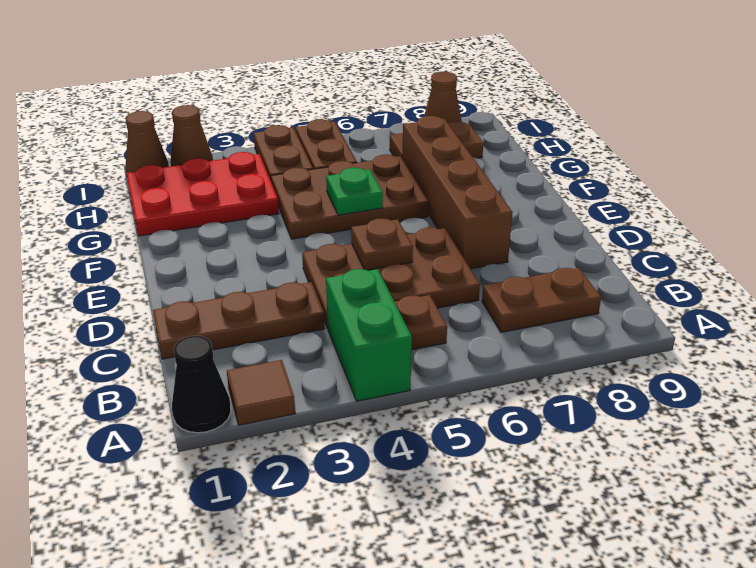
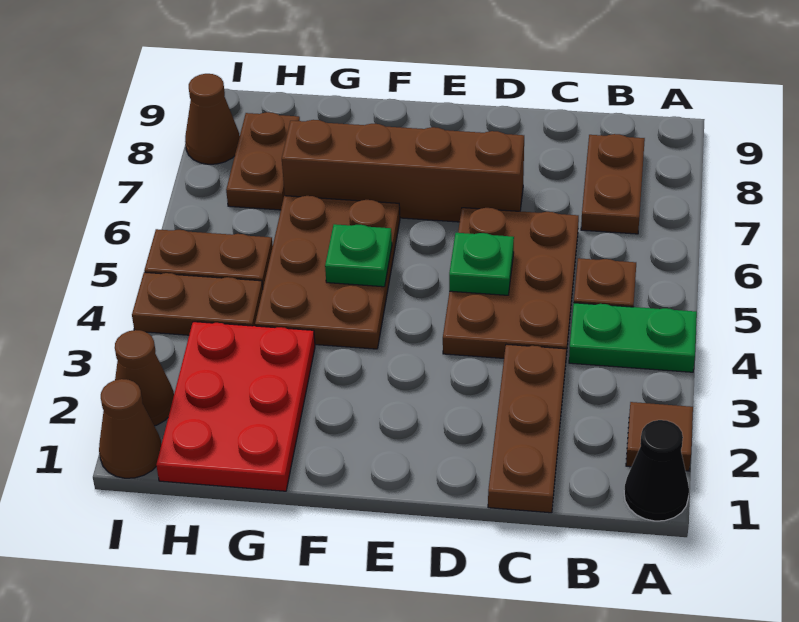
green 1x2 brick [326,269,412,401] -> green 1x2 plate [569,303,697,372]
brown 1x1 plate [351,218,413,270] -> green 1x1 plate [449,233,514,295]

